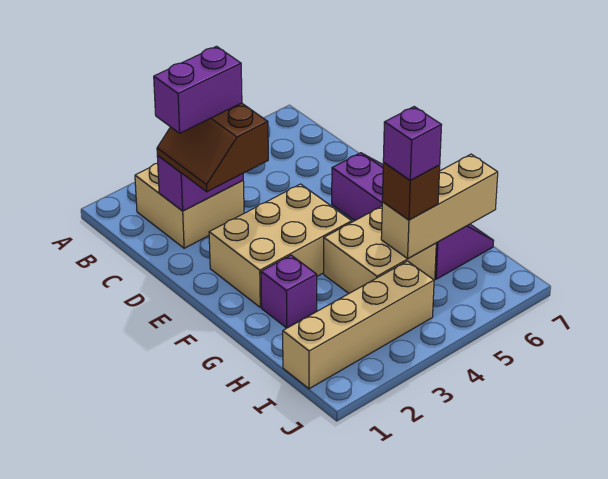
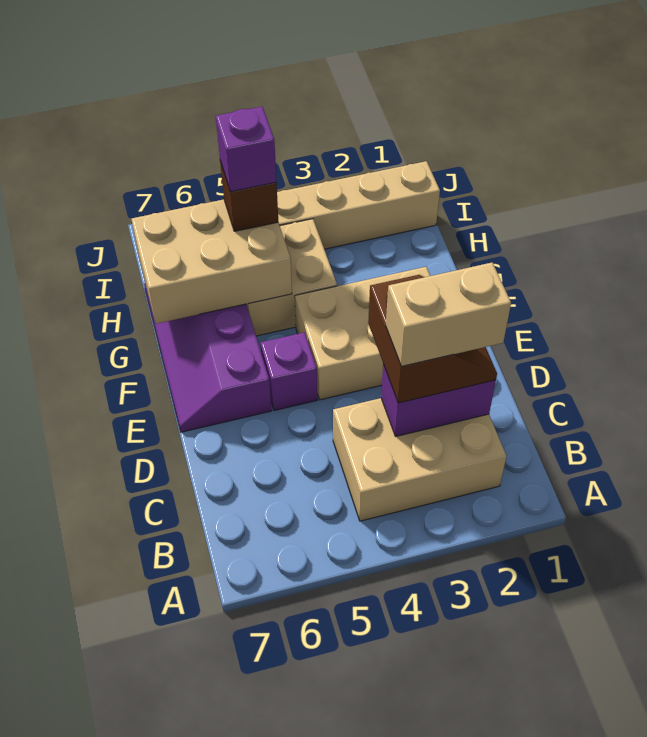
tan 2x2 brick [135,163,244,248] -> tan 2x3 brick [333,398,507,521]
purple 1x2 brick [154,46,242,133] -> tan 1x2 brick [386,263,511,366]
purple 1x1 brick [261,255,317,328] -> purple 1x1 brick moved to [261,332,317,410]
tan 1x3 brick [381,154,498,258] -> tan 2x3 brick [131,199,292,324]

